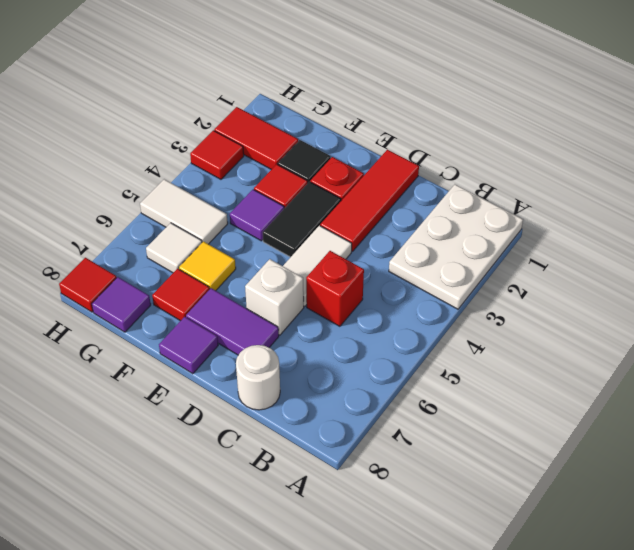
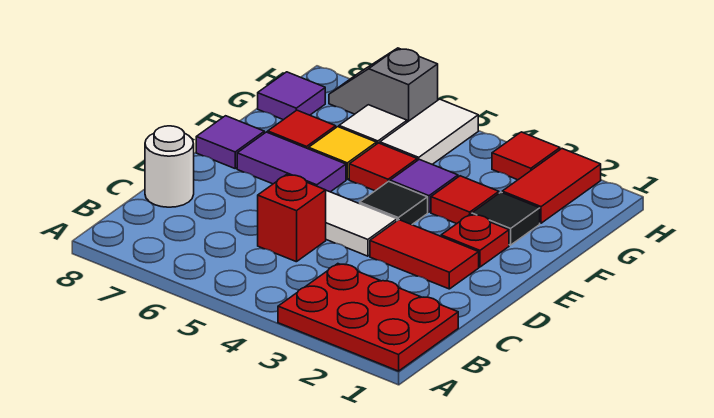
white 2x3 plate [389,184,523,309] -> red 2x3 plate [278,264,458,371]
red 1x3 tile [320,150,419,251] -> red 1x2 tile [370,220,479,289]
white 1x1 brick [245,259,304,335] -> none
purple 1x2 tile [186,288,279,355] -> purple 1x2 tile turned to [237,132,346,192]
black 1x2 tile [263,182,341,257] -> black 1x1 tile [360,181,428,225]
none -> grey 1x2 slope [329,48,438,122]
red 1x1 tile [59,258,117,312] -> red 1x1 tile moved to [349,143,417,191]

